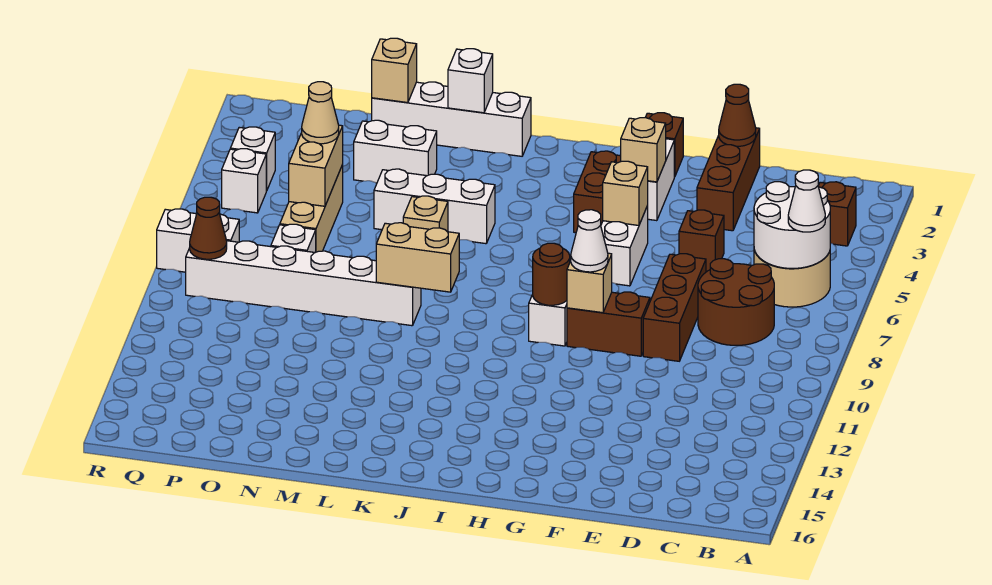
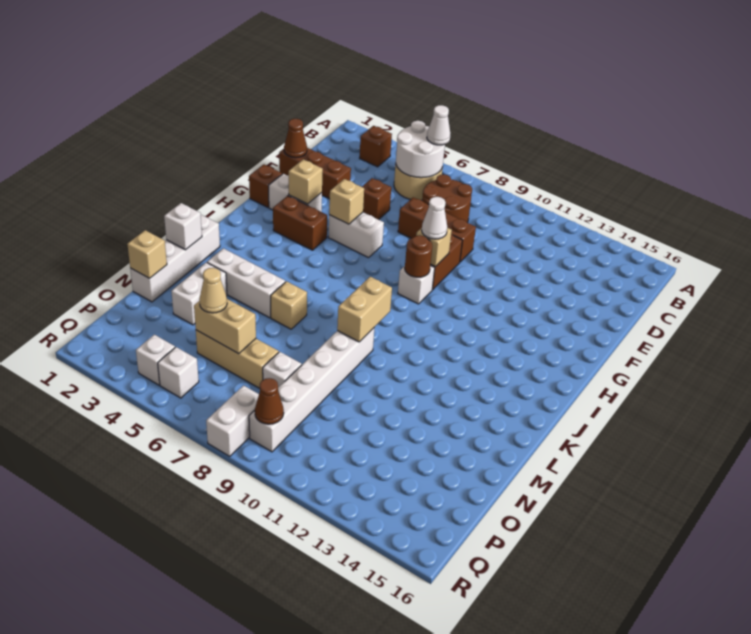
white 1x3 brick [374,169,495,244] -> white 1x3 brick turned to [207,248,285,318]

